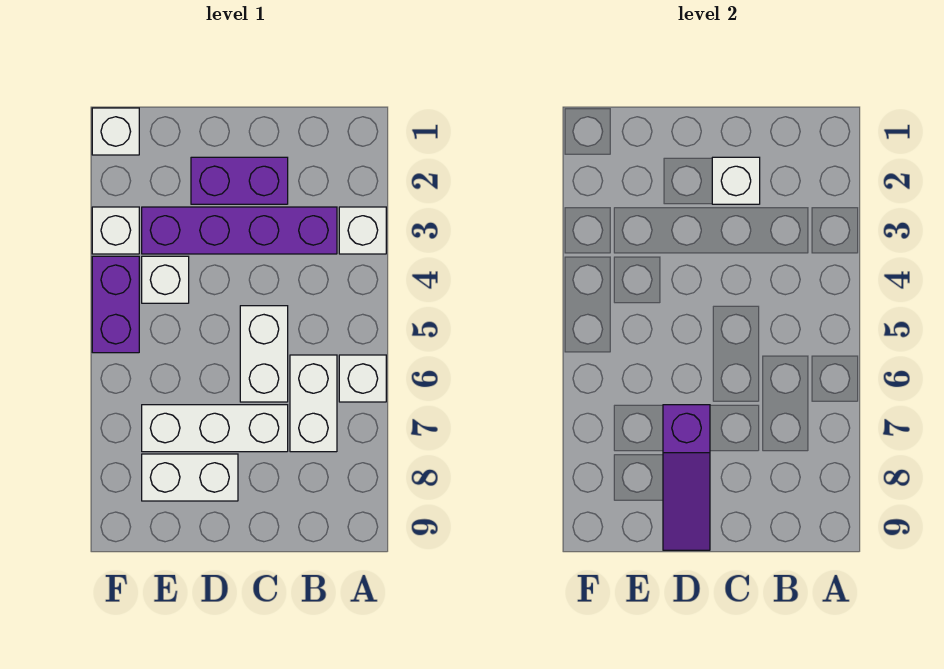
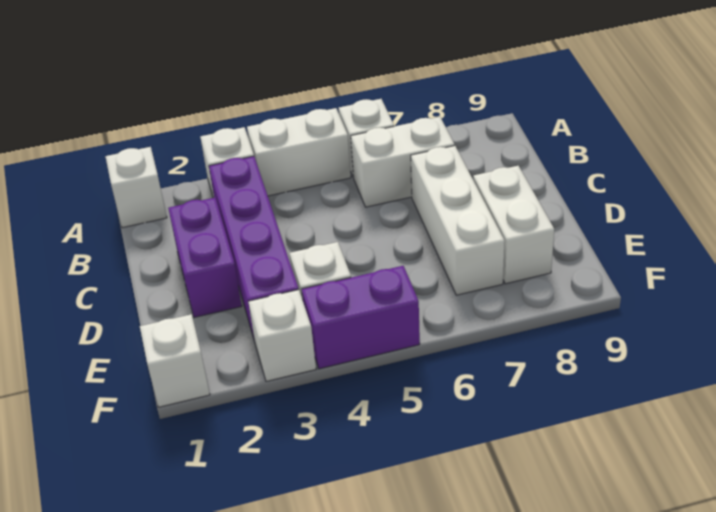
white 1x1 brick [712,157,760,204] -> white 1x1 brick moved to [105,147,167,228]
white 1x2 brick [240,306,288,402] -> white 1x2 brick moved to [247,108,351,196]
purple 1x3 slope [663,405,710,550] -> none

